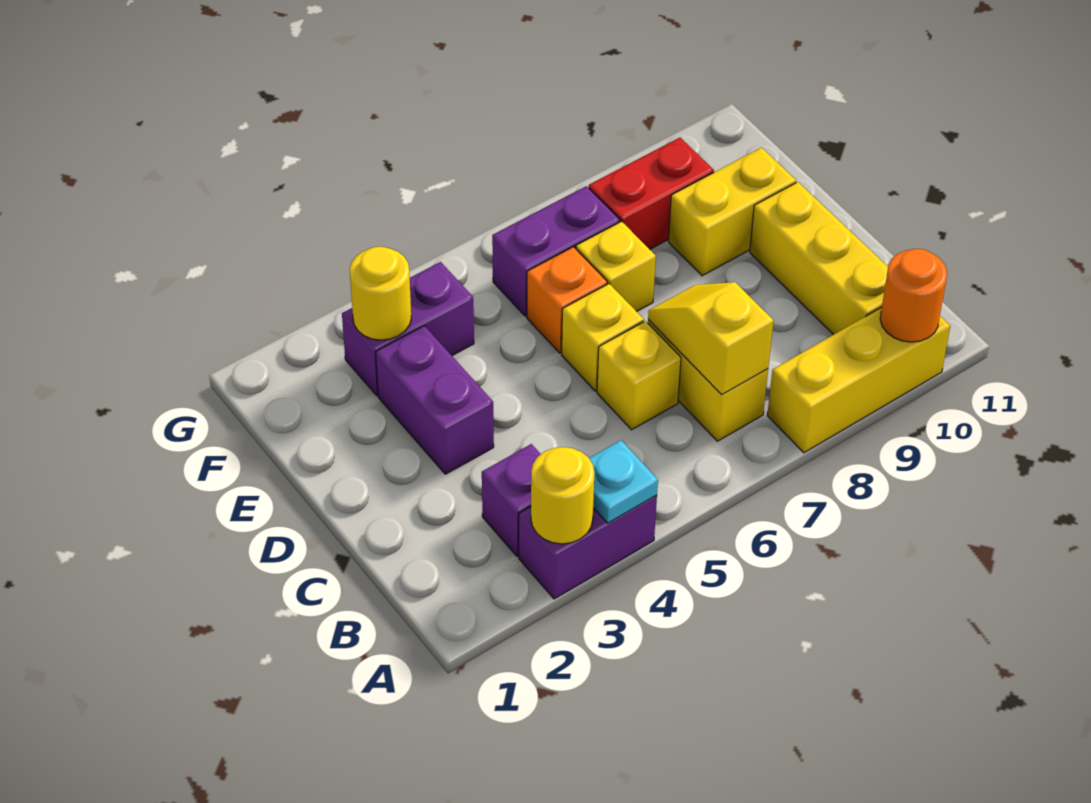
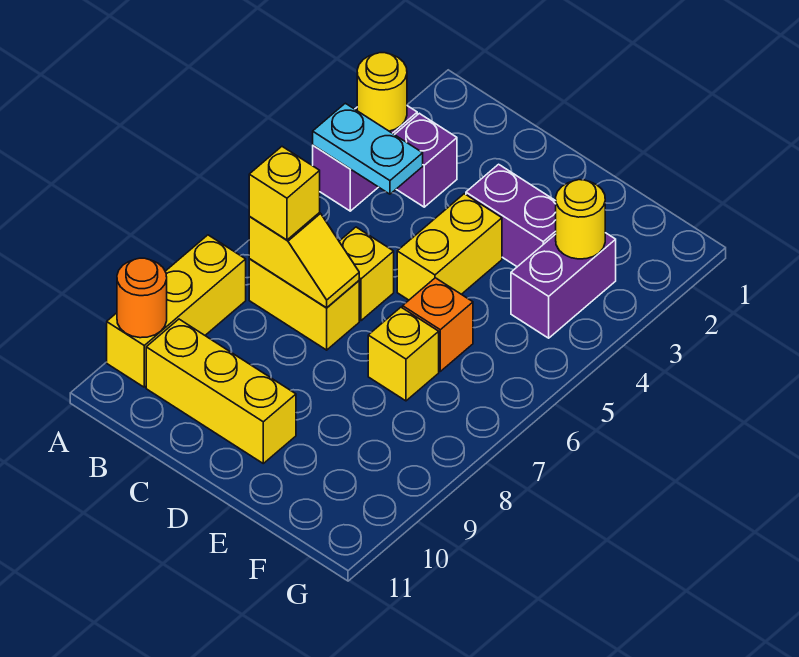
cyan 1x1 plate [589,440,658,523] -> cyan 1x2 plate [313,103,423,194]
yellow 1x1 brick [562,284,644,391] -> yellow 1x1 brick moved to [249,147,320,240]
yellow 1x2 brick [668,147,796,276] -> yellow 1x2 brick moved to [397,194,502,300]
purple 1x2 brick [492,186,620,316] -> none
red 1x2 brick [589,138,714,249] -> none

